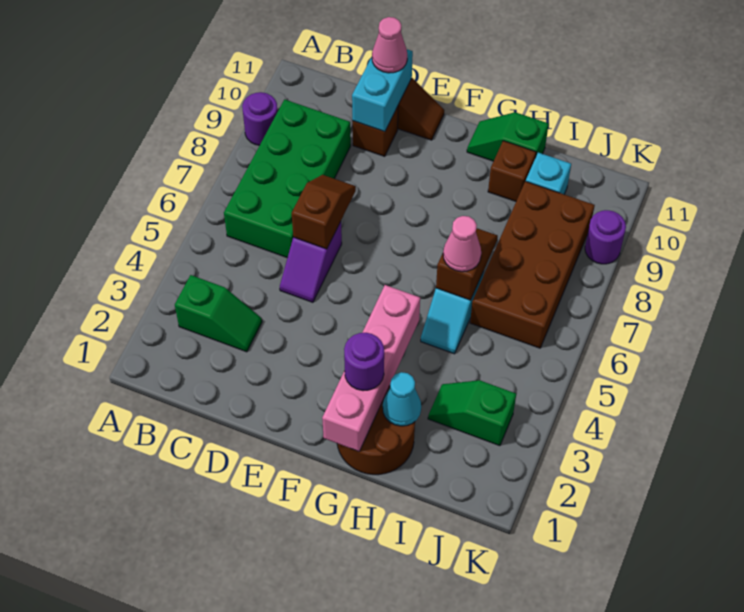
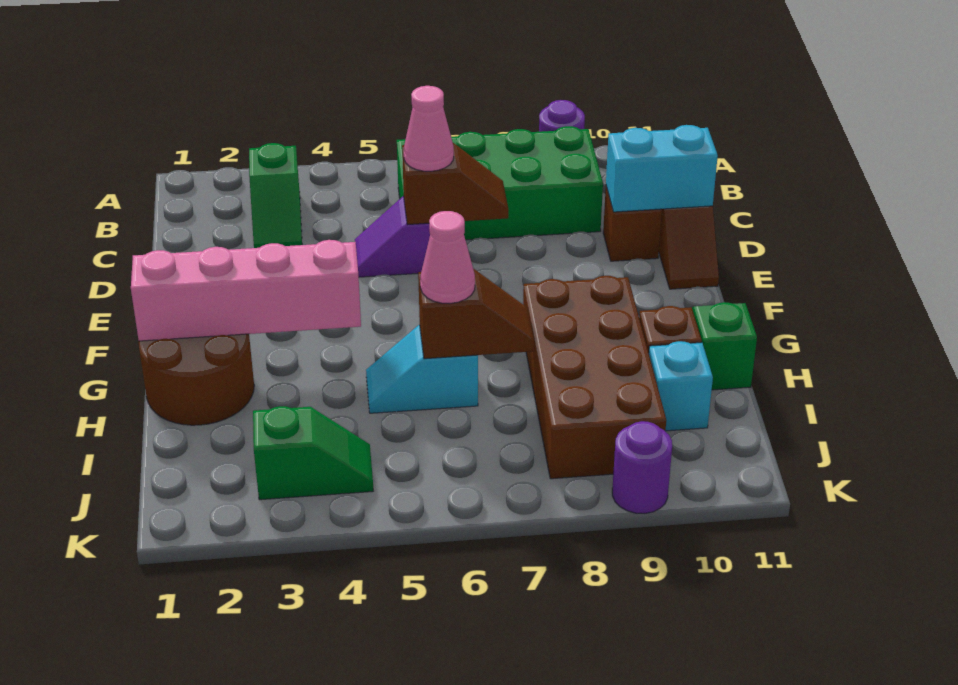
pink 1x1 cone [372,17,407,73] -> pink 1x1 cone moved to [404,86,454,171]
purple 1x1 round brick [344,333,384,391] -> none
cyan 1x1 cone [383,372,421,426] -> none
green 1x2 slope [428,380,516,446] -> green 1x2 slope turned to [253,406,373,500]
brown 2x4 brick [470,181,595,348] -> brown 2x4 brick turned to [523,276,666,479]

